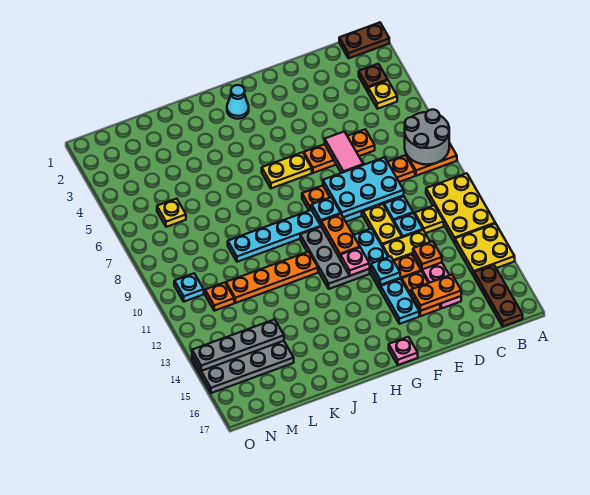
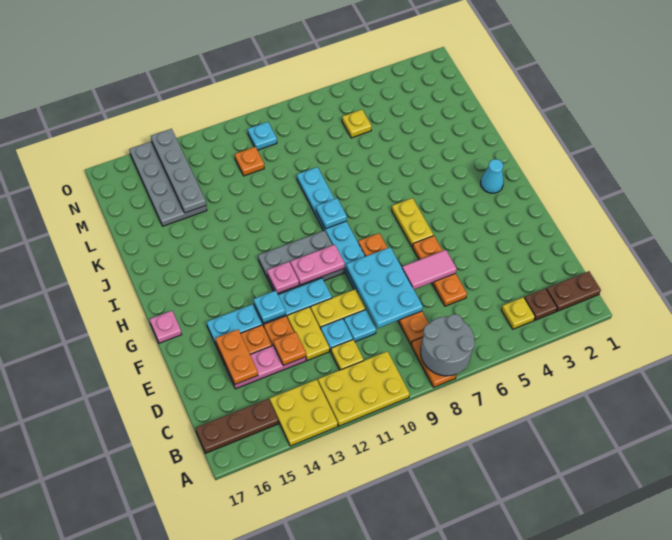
brown 1x2 plate [339,23,389,58] -> brown 1x2 plate turned to [546,271,601,311]
cyan 1x1 plate [312,197,341,225] -> cyan 1x1 plate moved to [316,198,347,229]
orange 1x2 plate [321,214,360,258] -> pink 1x2 plate [290,245,345,285]
orange 1x4 plate [226,252,318,303] -> none

